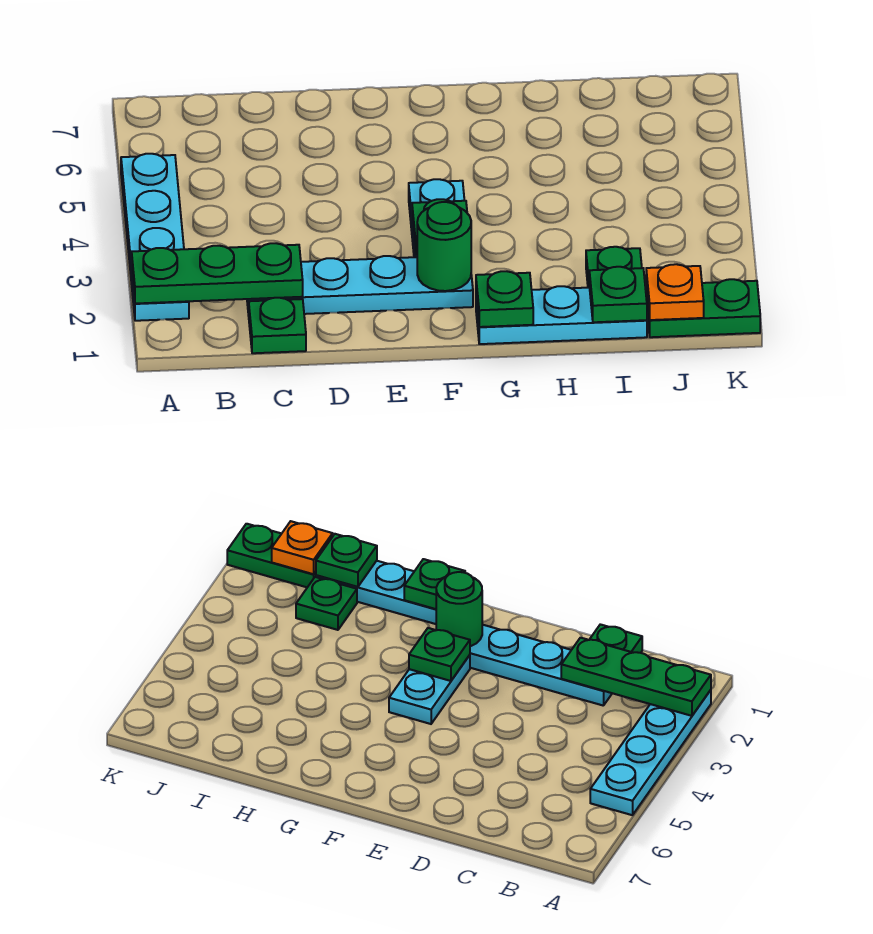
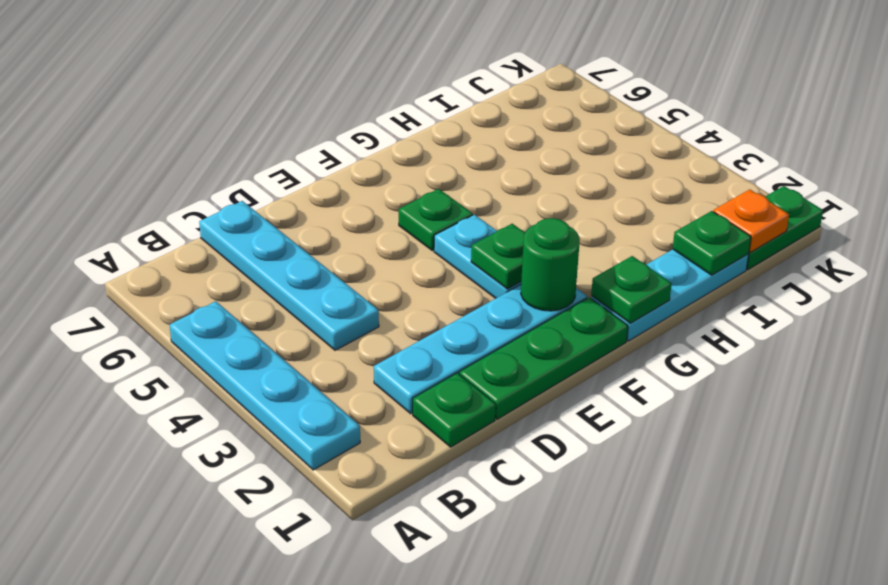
green 1x3 plate [132,243,303,304] -> green 1x3 plate moved to [459,297,628,419]
none -> cyan 1x4 plate [199,201,379,350]
green 1x1 plate [586,247,642,288] -> green 1x1 plate moved to [399,189,473,251]

